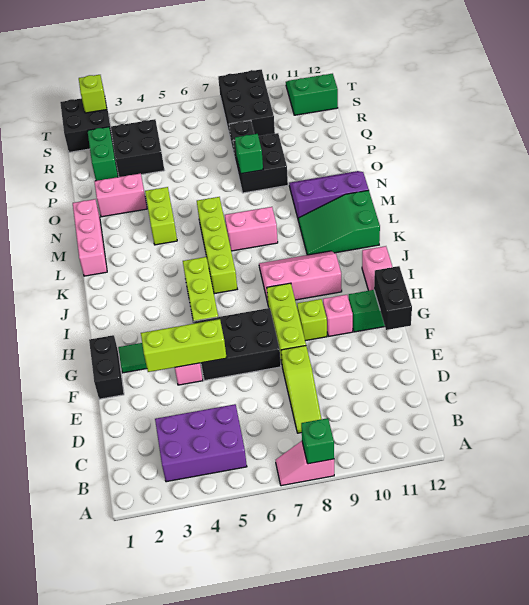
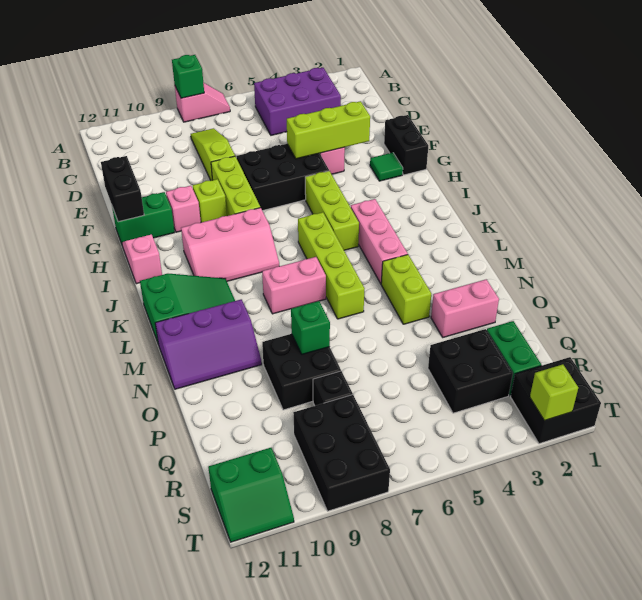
pink 1x3 brick [73,199,107,276] -> pink 1x3 brick moved to [351,199,408,284]

